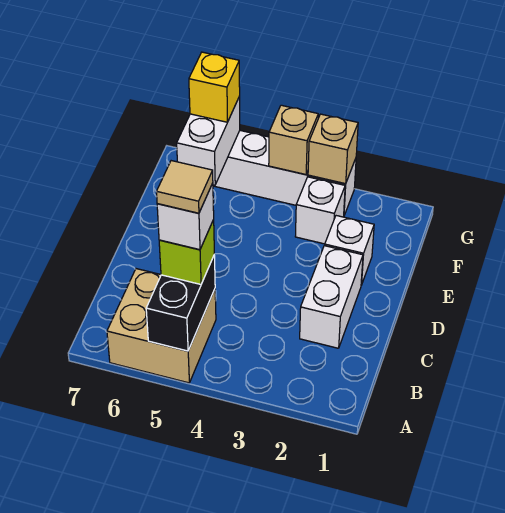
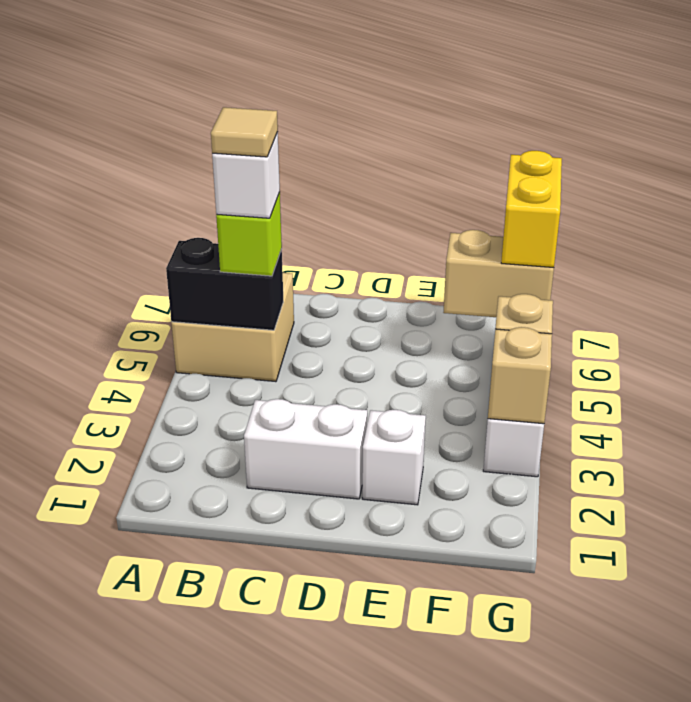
white 1x1 brick [295,177,345,244] -> none
white 1x2 brick [177,96,240,185] -> tan 1x2 brick [443,230,554,317]
yellow 1x1 brick [189,52,240,122] -> yellow 1x2 brick [501,151,562,268]

